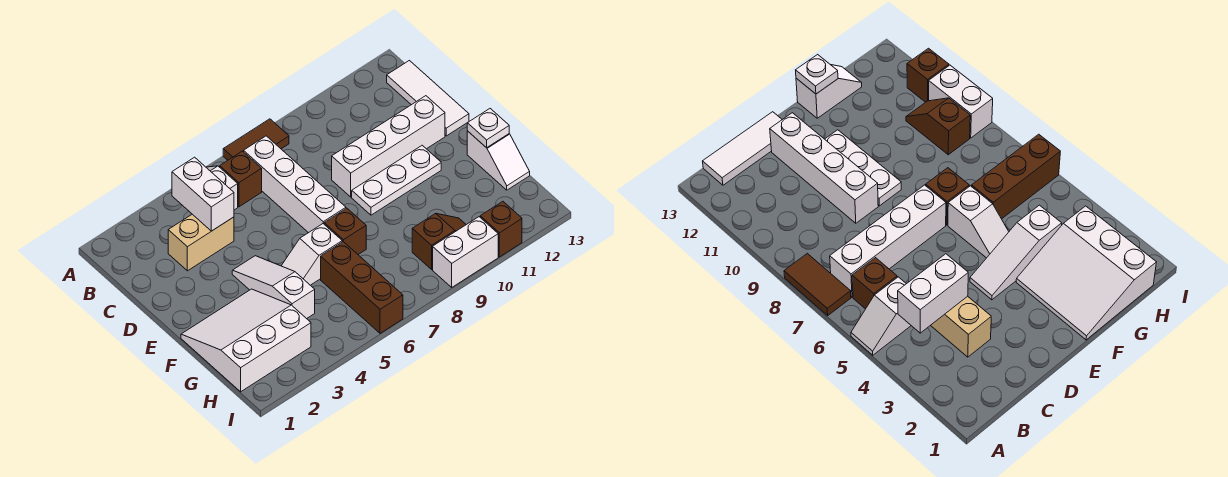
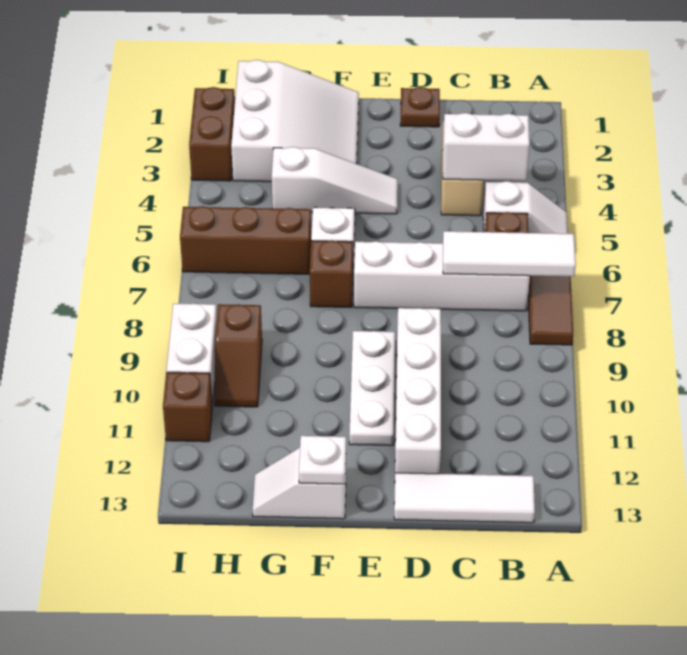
none -> white 1x3 tile [443,231,576,276]
none -> brown 1x1 plate [400,87,440,127]
none -> brown 1x2 brick [189,87,235,181]

